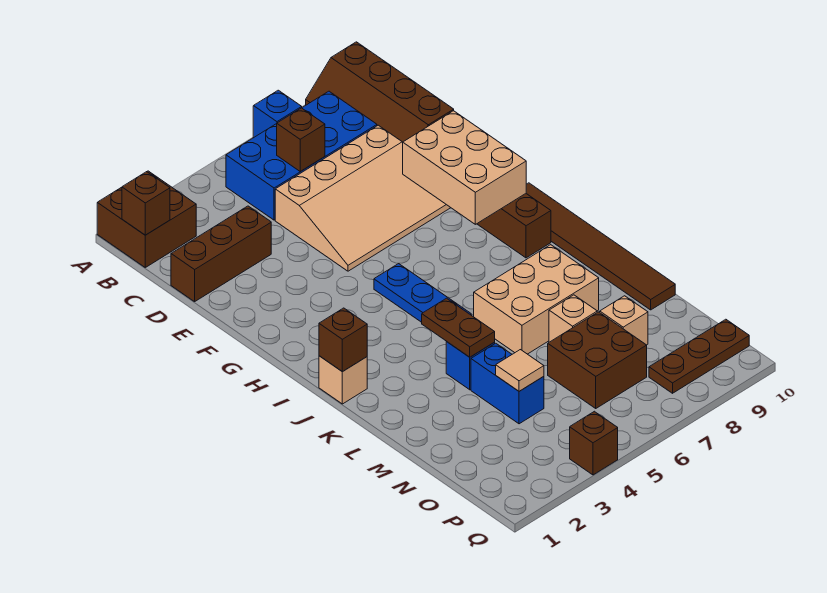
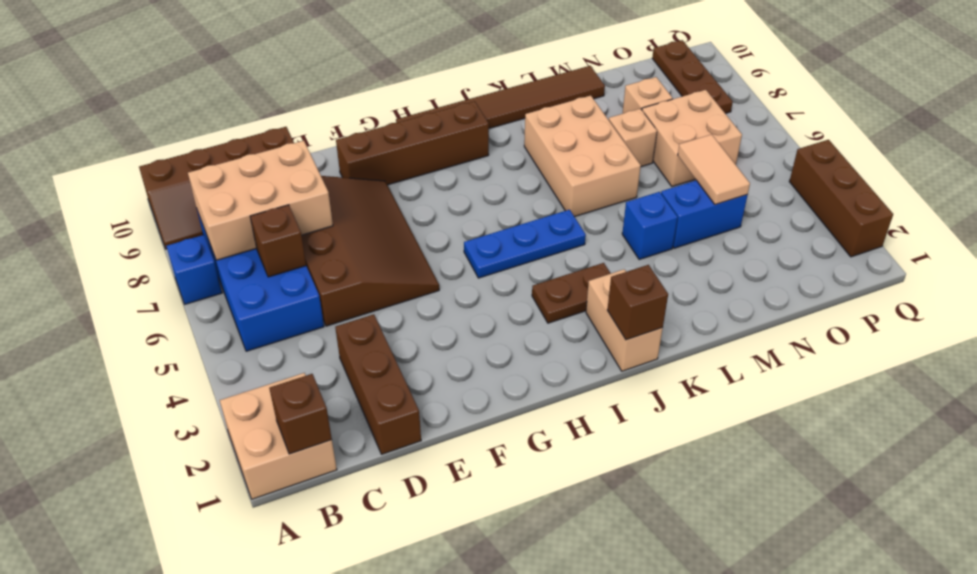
brown 2x2 brick [97,171,196,267] -> tan 2x2 brick [220,373,337,499]
tan 3x4 slope [275,125,451,271] -> brown 3x4 slope [302,176,439,326]
tan 2x3 brick [403,111,526,224] -> tan 2x3 brick moved to [188,141,333,260]
tan 1x1 brick [319,356,367,404] -> tan 1x2 brick [586,269,663,371]
brown 1x2 plate [422,298,495,357] -> brown 1x2 plate moved to [532,263,611,323]
tan 1x1 tile [496,350,544,391] -> tan 1x2 tile [678,134,750,205]
brown 2x2 brick [548,312,647,408] -> tan 2x2 brick [642,90,742,186]
brown 1x1 brick [570,411,618,475] -> brown 1x3 brick [789,140,893,257]

